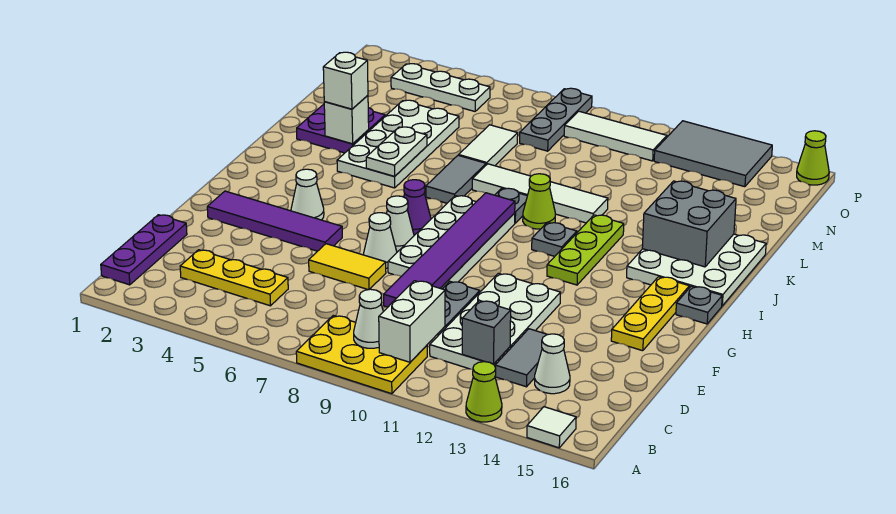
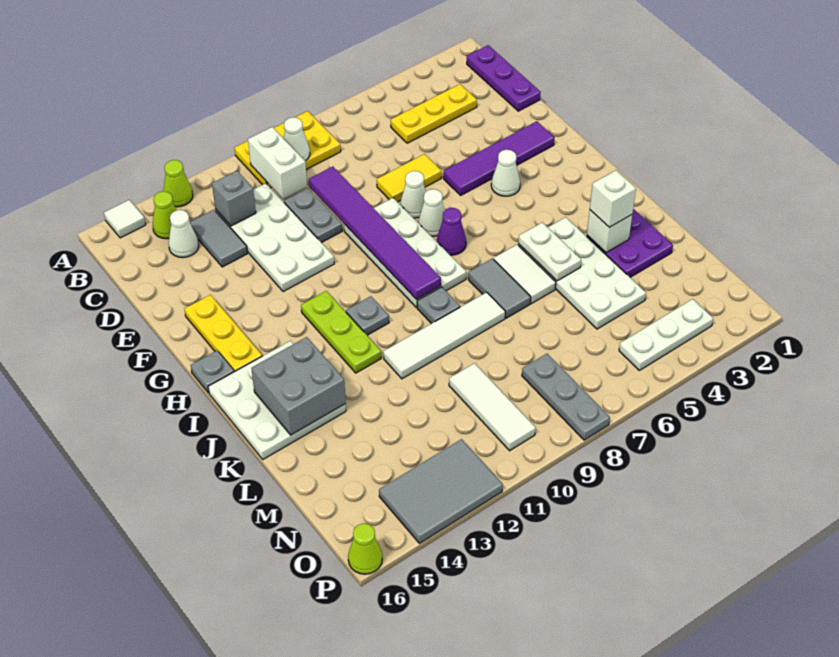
lime 1x1 cone [523,174,555,229] -> lime 1x1 cone moved to [153,191,177,239]
white 1x2 tile [459,125,518,166] -> white 1x2 tile moved to [494,245,556,304]
white 1x3 tile [564,111,667,161] -> white 1x3 tile turned to [449,363,536,451]

